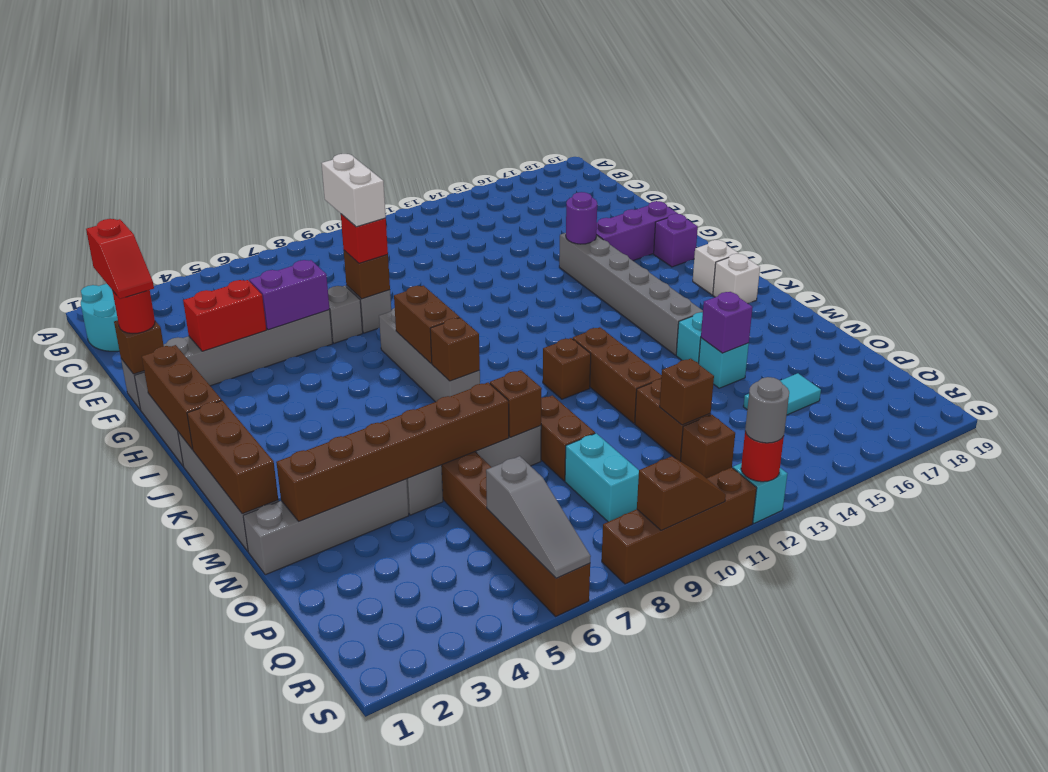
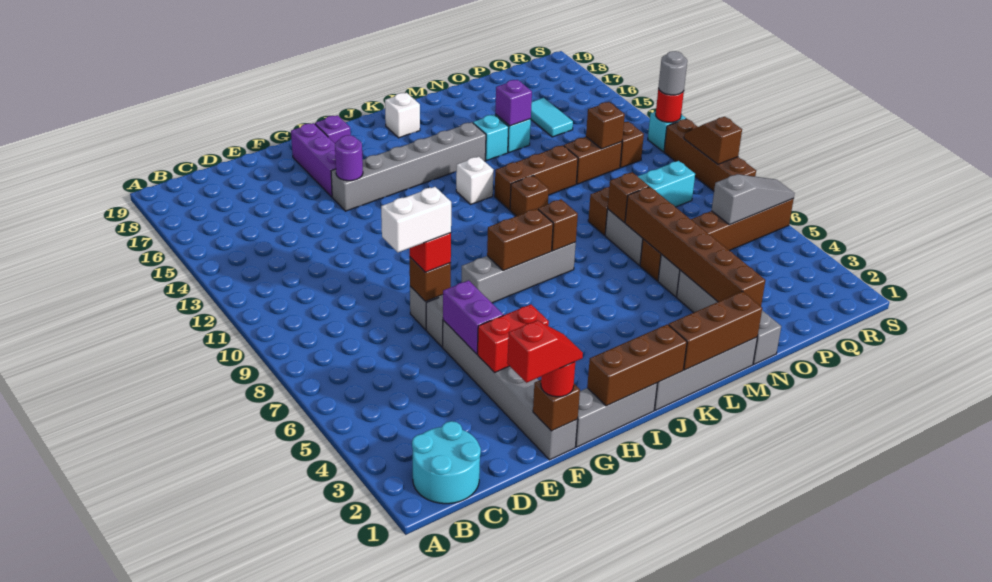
red 1x2 brick [183,280,266,351] -> red 1x2 brick turned to [478,304,549,373]
white 1x1 brick [693,240,739,295] -> white 1x1 brick moved to [456,157,493,204]

